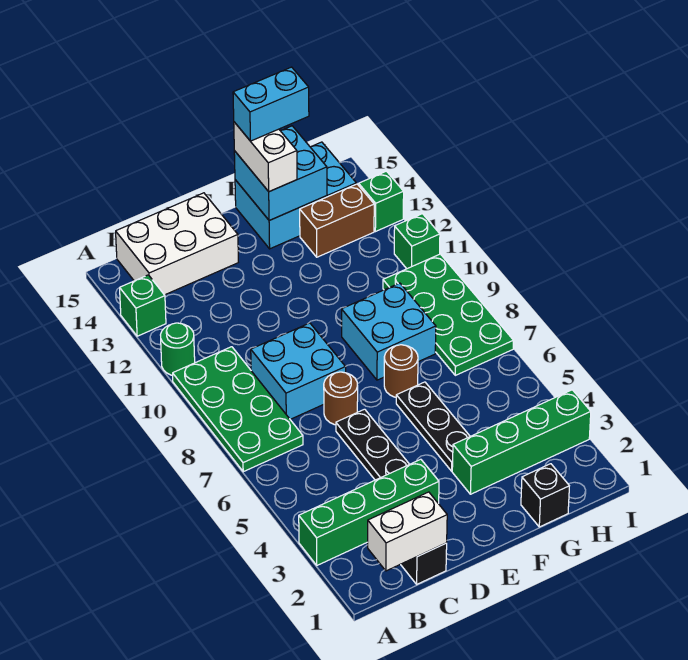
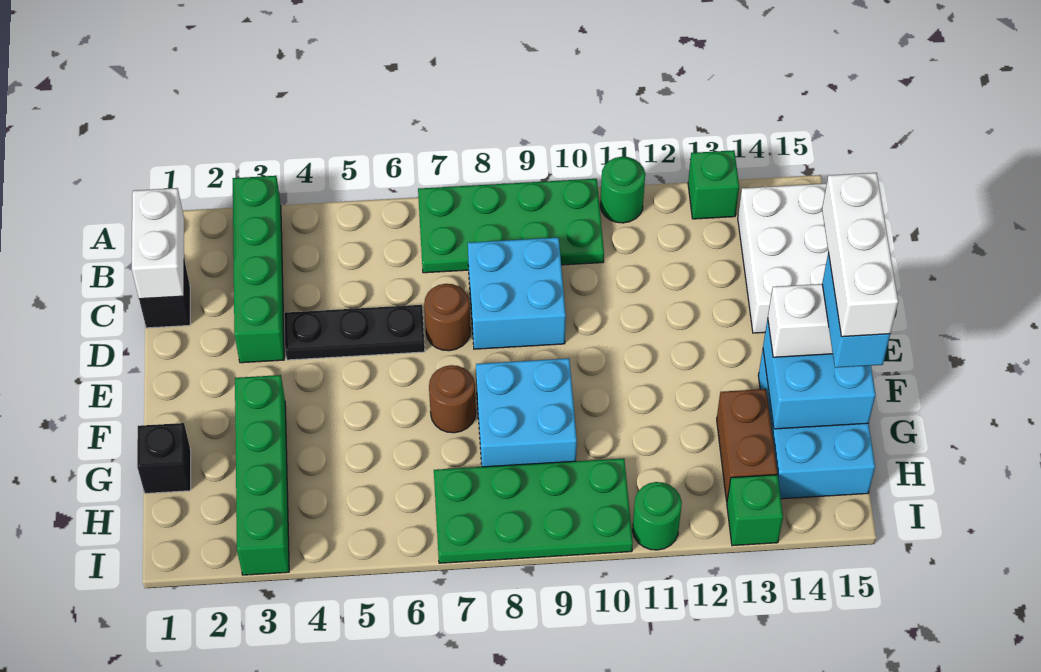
none -> white 1x3 brick [822,173,898,337]
black 1x3 plate [396,382,470,471] -> none
green 1x1 brick [394,214,440,269] -> green 1x1 round brick [632,482,682,550]

